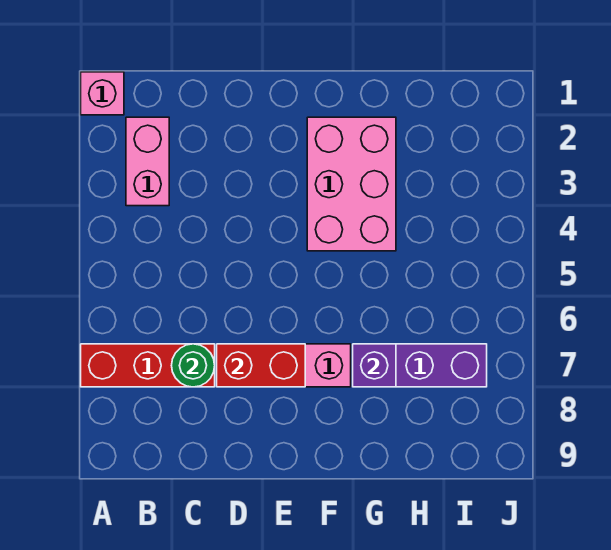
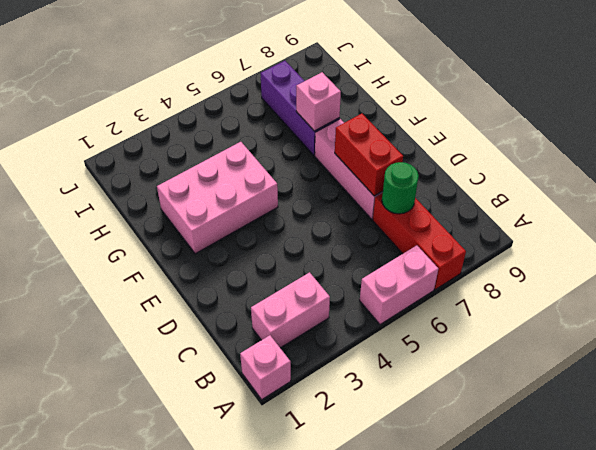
none -> pink 1x2 brick [360,245,438,325]
purple 1x1 brick [353,344,396,387] -> pink 1x1 brick [296,72,341,131]

